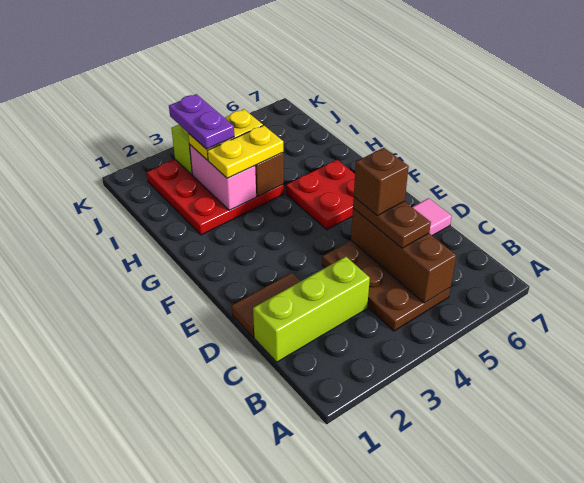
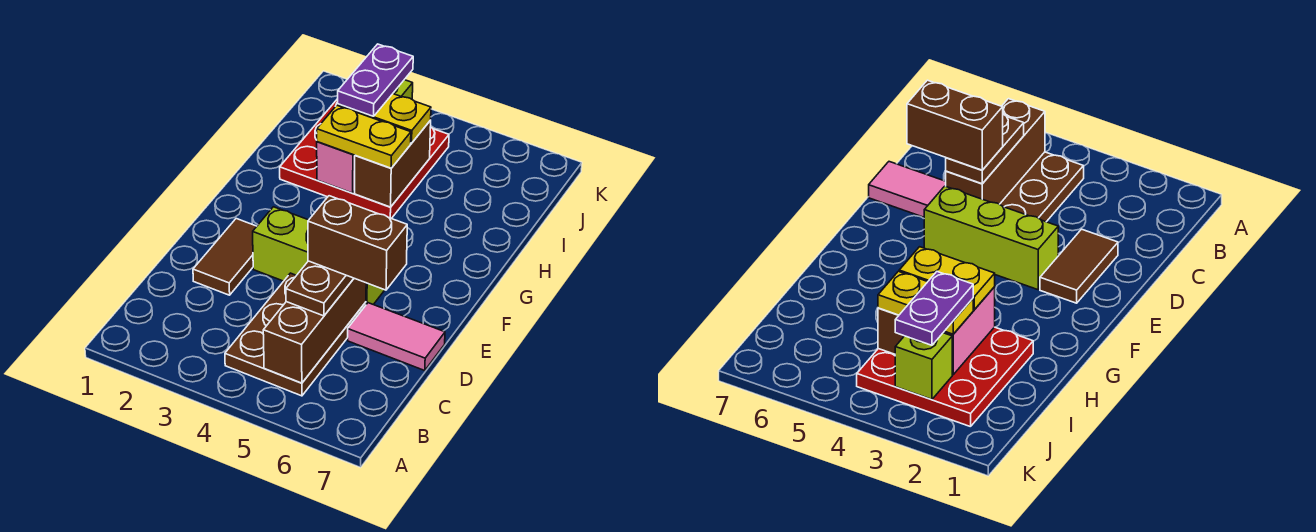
lime 1x3 brick [253,257,370,362] -> lime 1x3 brick moved to [253,207,384,305]
brown 1x2 tile [232,273,300,337] -> brown 1x2 tile turned to [193,219,257,295]
brown 1x1 brick [354,148,409,216] -> brown 1x2 brick [308,196,407,290]
red 2x2 plate [286,160,355,230] -> none

